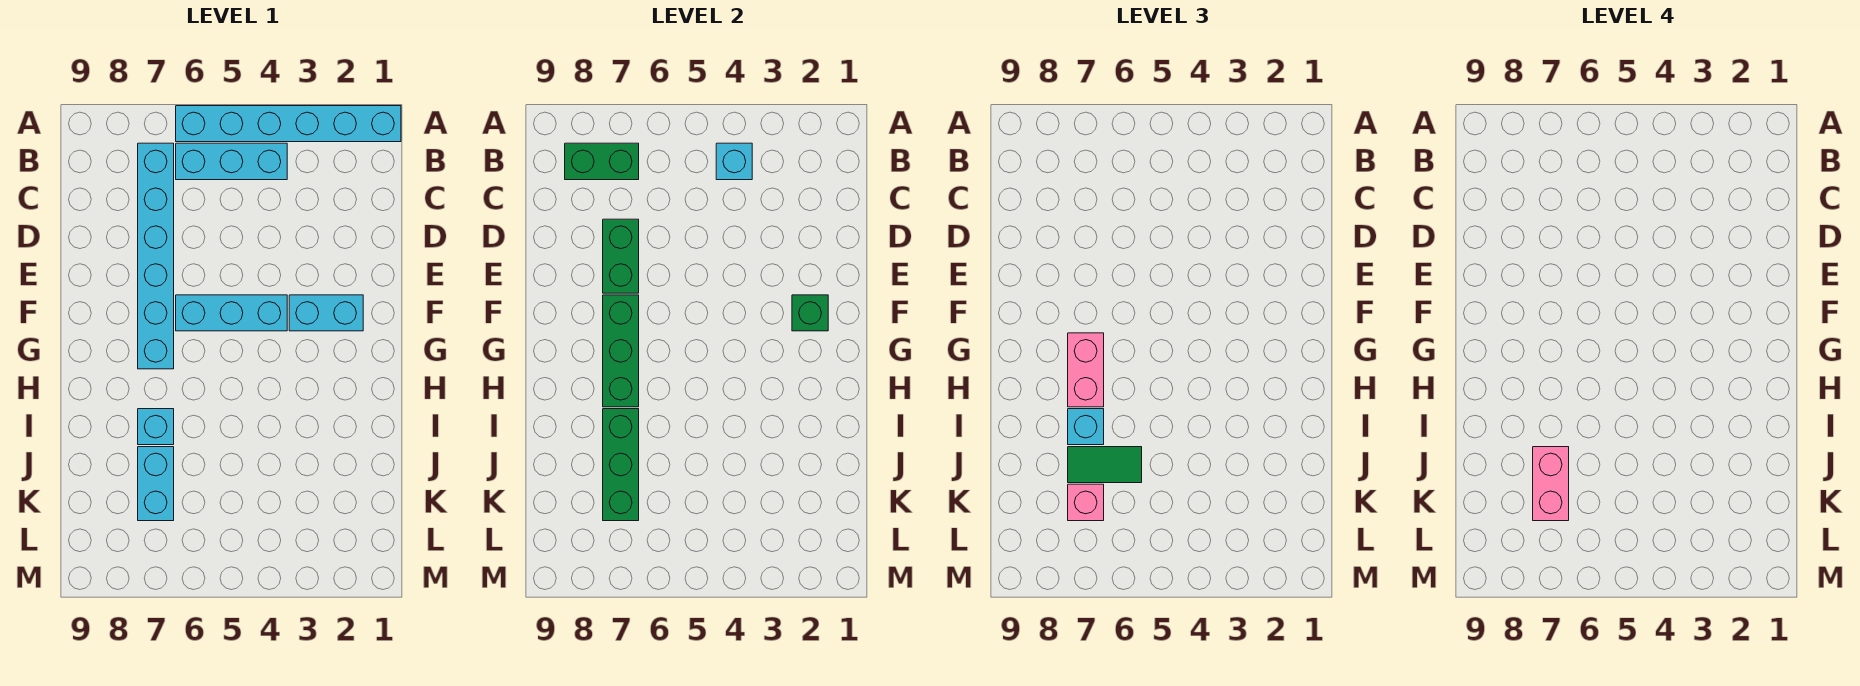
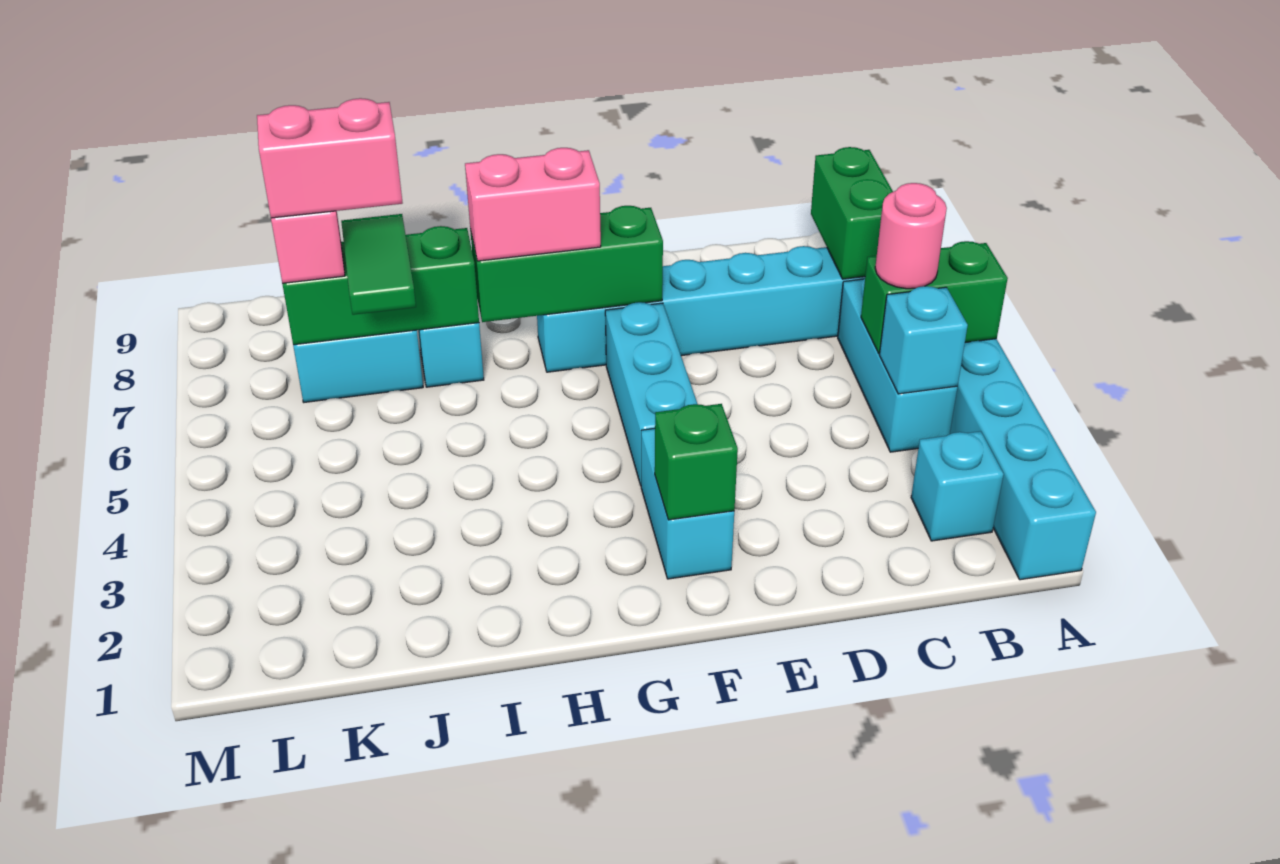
none -> pink 1x1 round brick [875,183,947,289]
green 1x2 brick [603,219,639,293] -> green 1x2 brick moved to [861,241,1008,353]
cyan 1x1 brick [1068,409,1104,445] -> cyan 1x1 brick moved to [911,431,1004,541]

